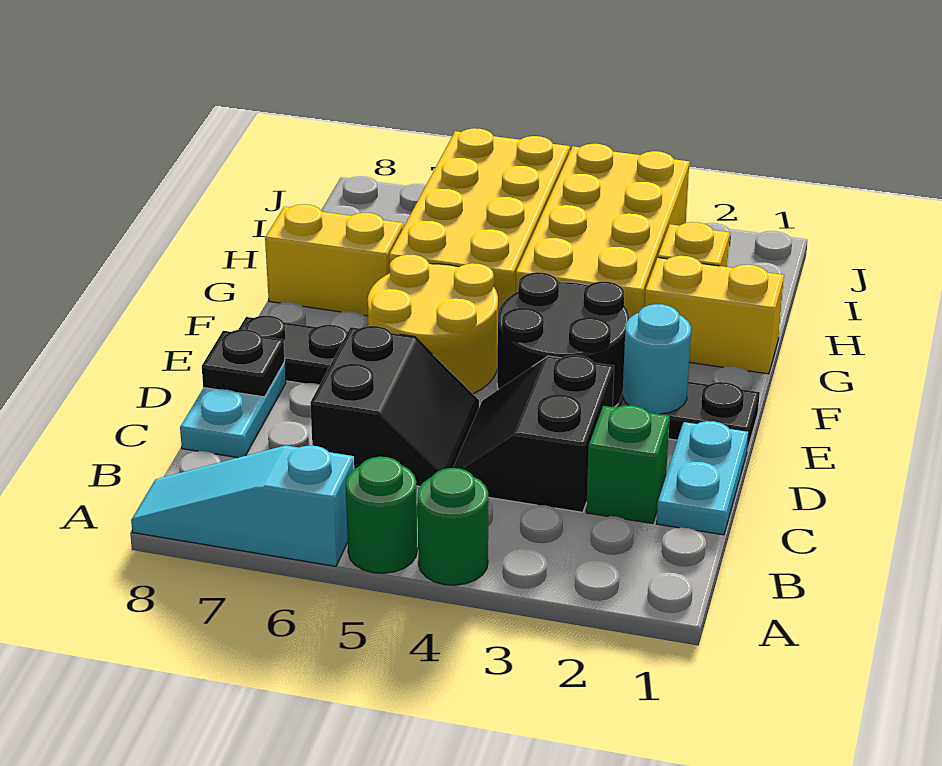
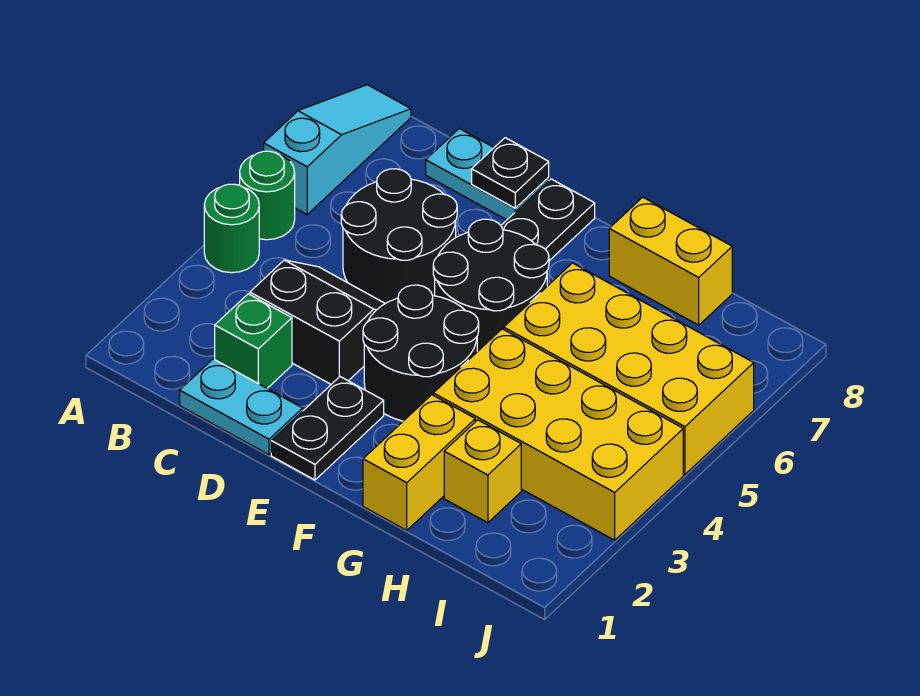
black 2x2 slope [310,326,479,486] -> black 2x2 round brick [341,169,457,304]
cyan 1x1 round brick [622,304,691,414] -> none
yellow 2x2 round brick [368,255,498,394] -> black 2x2 round brick [433,219,549,352]
yellow 1x2 brick [265,204,403,316] -> yellow 1x2 brick turned to [609,197,732,325]

